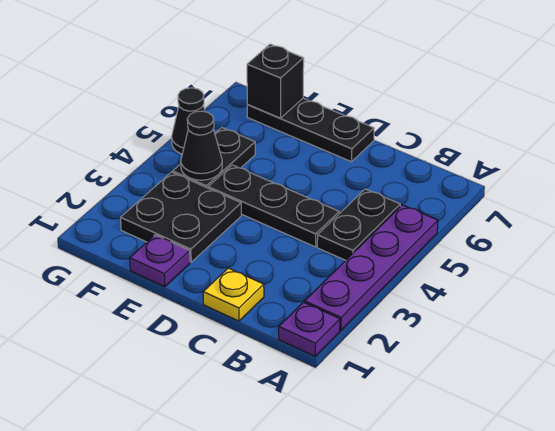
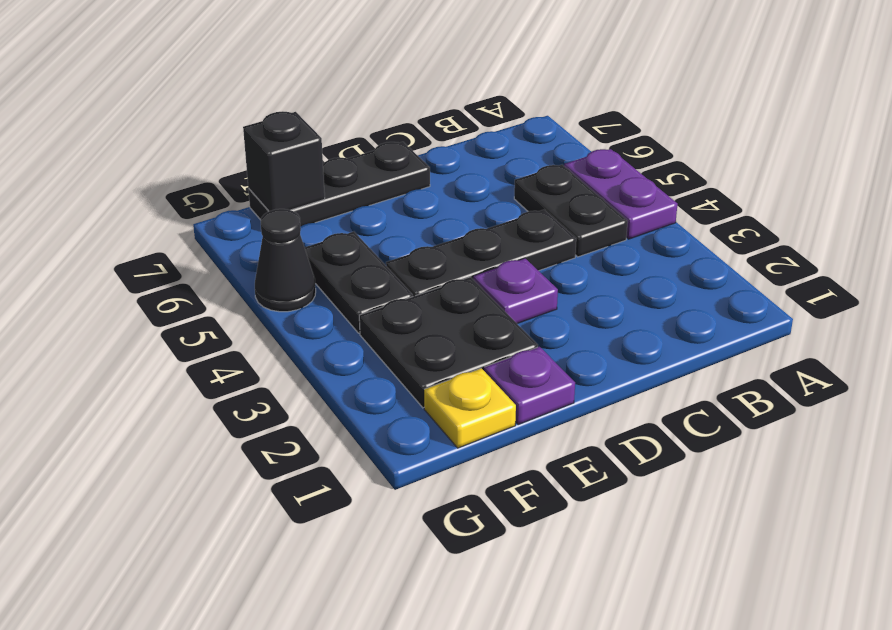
purple 1x1 plate [279,302,340,356] -> purple 1x1 plate moved to [473,258,558,324]
purple 1x4 plate [305,205,438,331] -> purple 1x2 plate [564,149,678,239]
yellow 1x1 plate [203,268,264,321] -> yellow 1x1 plate moved to [424,368,516,448]
black 1x1 cone [181,111,222,180] -> none

